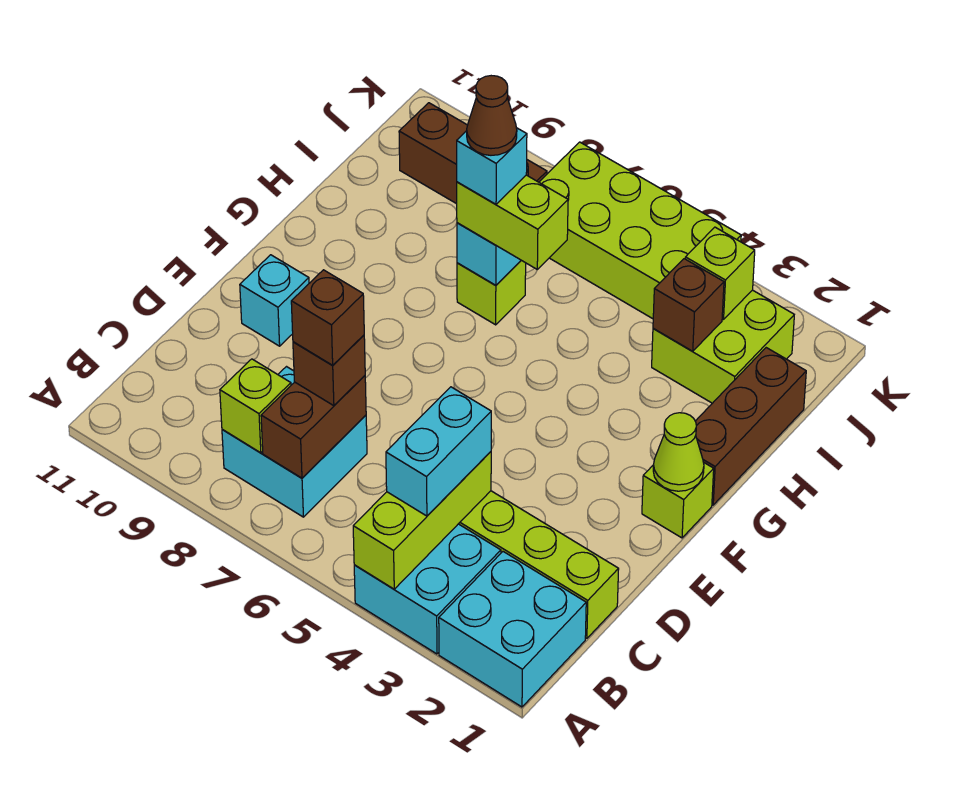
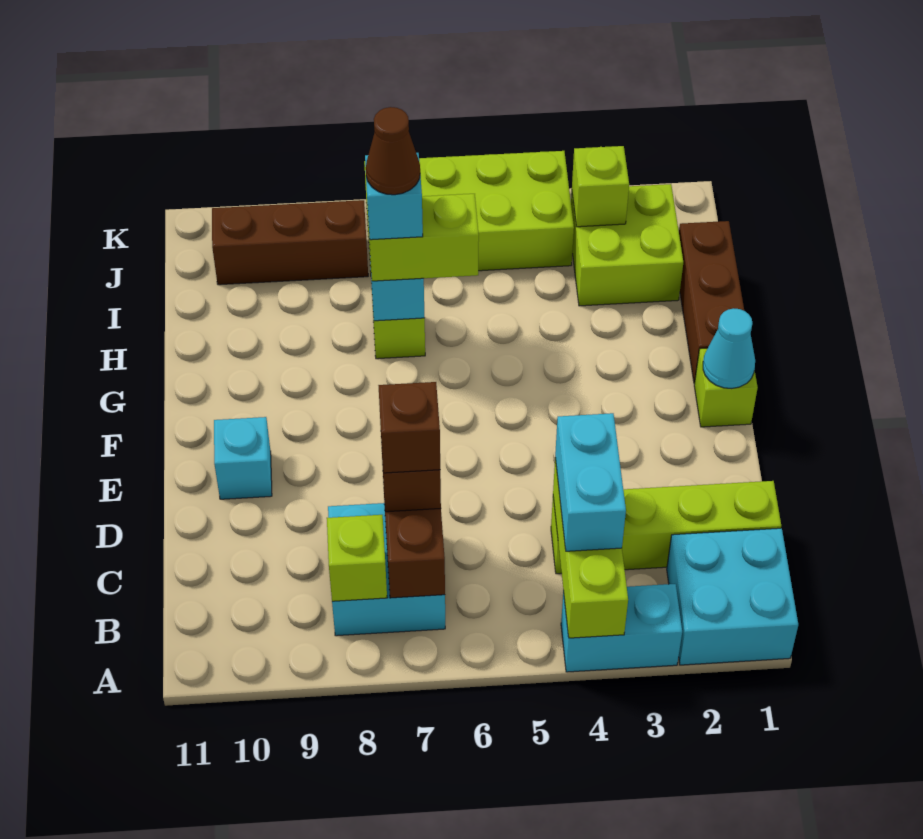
cyan 2x2 brick [354,524,501,654] -> cyan 1x2 brick [561,584,682,672]
lime 1x1 cone [653,413,704,491] -> cyan 1x1 cone [703,308,755,388]
brown 1x1 brick [653,259,724,351] -> none

